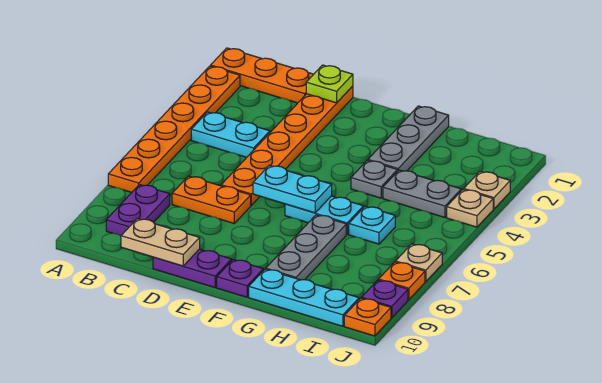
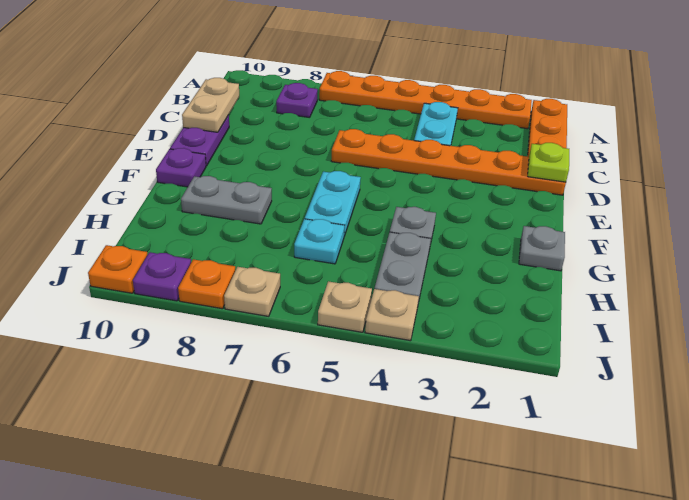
purple 1x2 plate [106,185,170,236] -> purple 1x1 plate [276,83,318,118]
orange 1x2 plate [172,176,251,223] -> none
cyan 1x2 plate [253,165,332,213] -> none
grey 1x3 plate [368,106,449,171] -> grey 1x1 plate [519,226,565,271]
grey 1x3 plate [266,215,346,280] -> grey 1x2 plate [181,176,272,224]
cyan 1x3 plate [249,269,359,326] -> none
tan 1x1 plate [464,171,510,209] -> tan 1x1 plate moved to [318,281,372,332]

